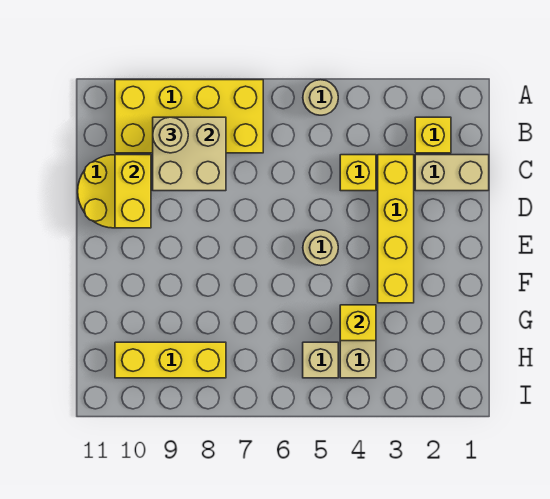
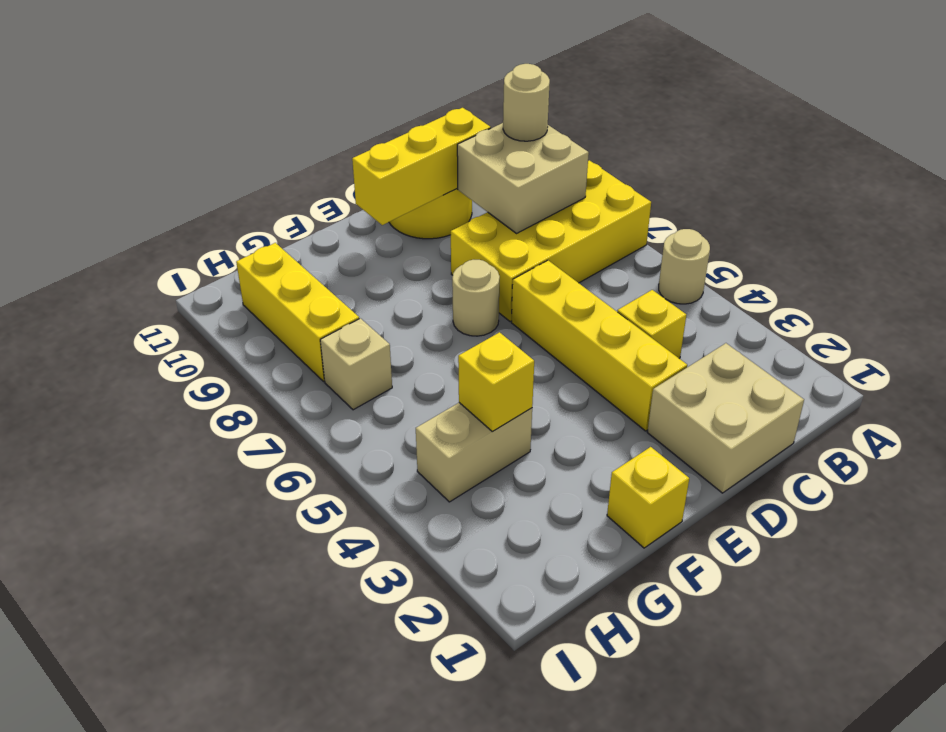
yellow 2x4 brick [115,80,263,153] -> yellow 2x4 brick turned to [451,160,651,321]
yellow 1x1 brick [415,117,451,153] -> yellow 1x1 brick moved to [607,447,689,548]
tan 1x2 brick [415,155,489,191] -> tan 2x2 brick [647,343,804,493]
yellow 1x4 brick [378,155,414,303] -> yellow 1x4 brick turned to [511,260,687,431]
yellow 1x2 brick [115,155,151,228] -> yellow 1x3 brick [352,108,491,225]
tan 1x1 round brick [303,230,338,266] -> tan 1x1 round brick moved to [452,260,500,336]
tan 1x1 brick [303,342,338,378] -> tan 1x1 brick moved to [320,318,392,410]

